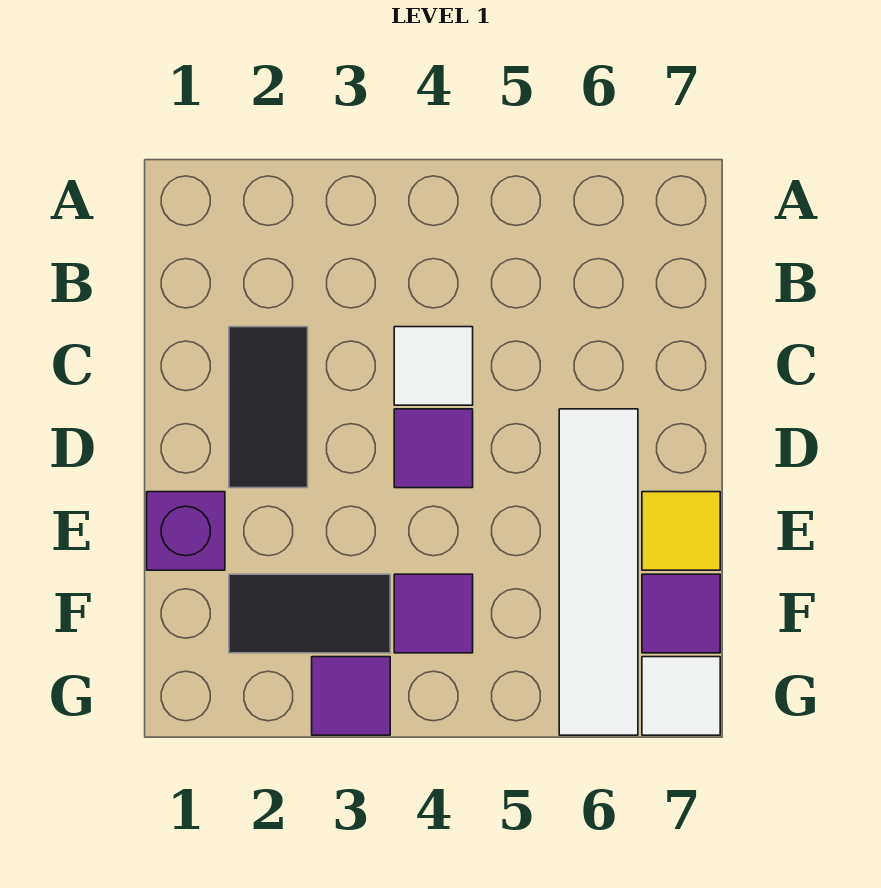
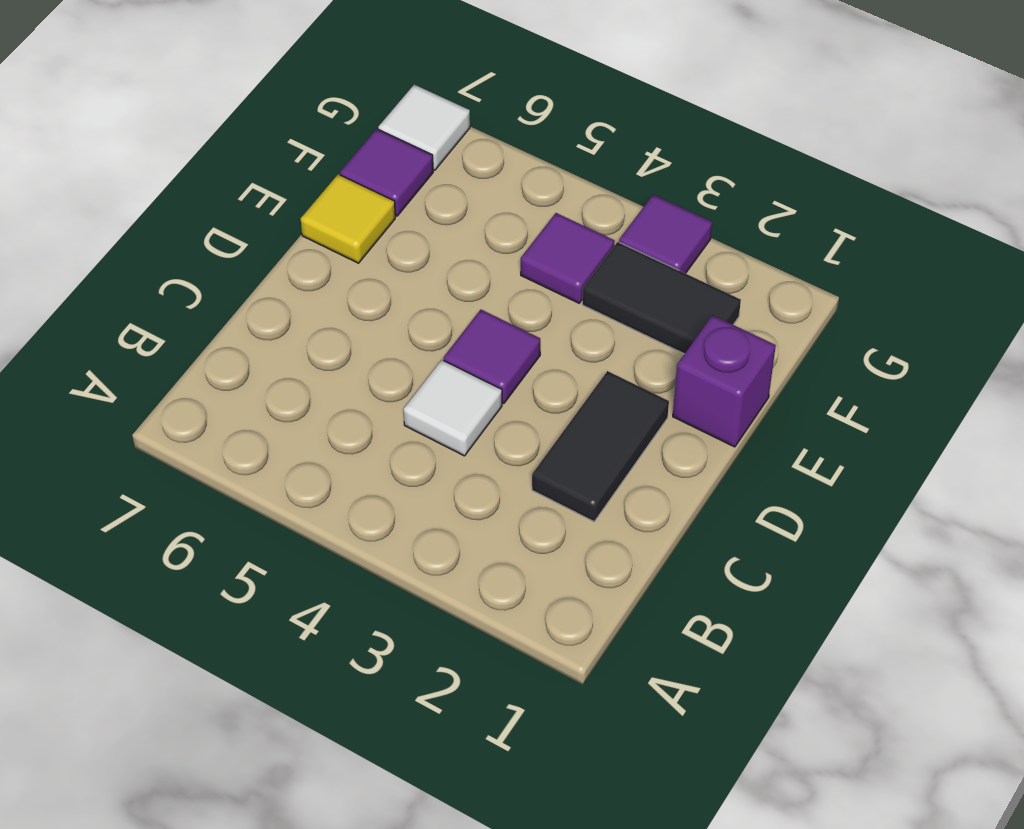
white 1x4 tile [559,409,638,735] -> none

